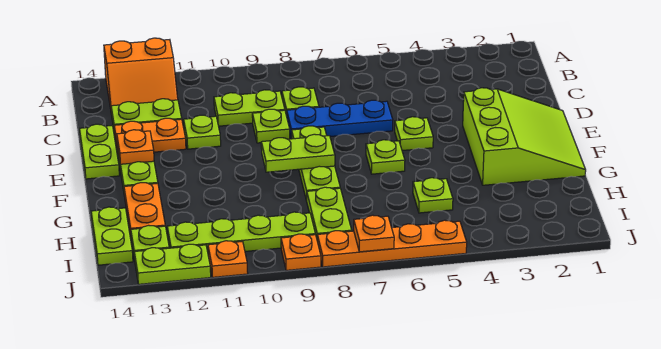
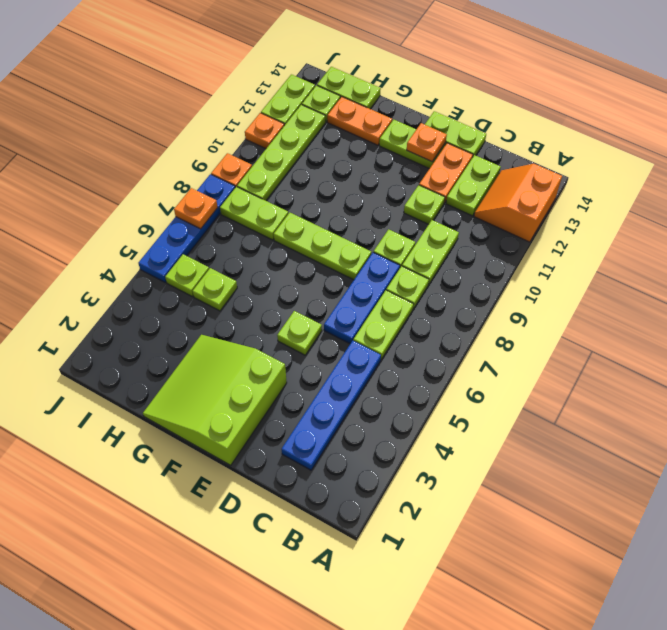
none -> blue 1x4 plate [281,341,381,470]
lime 3x3 slope [463,88,586,185] -> lime 3x3 slope turned to [143,335,287,465]
lime 1x1 plate [366,140,405,174] -> lime 1x1 plate moved to [165,254,209,297]
lime 1x2 plate [261,134,335,172] -> lime 1x2 plate moved to [353,290,414,359]
orange 1x4 plate [317,220,467,267] -> blue 1x4 plate [138,174,235,283]

